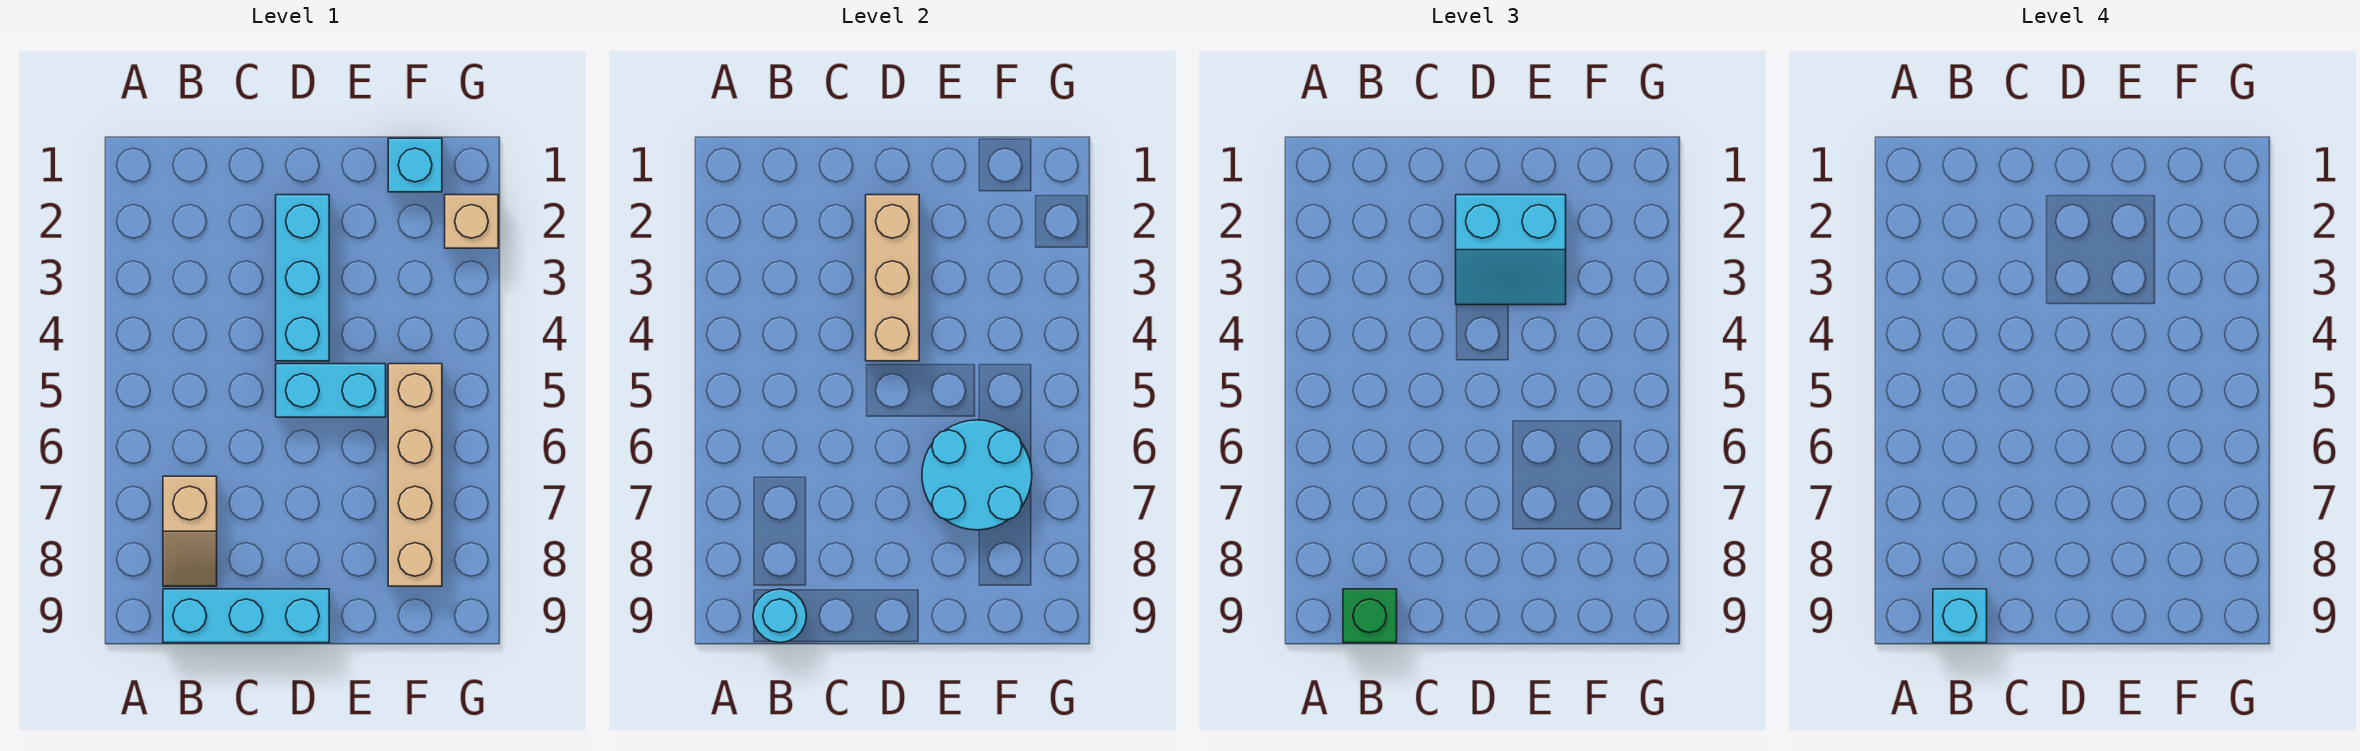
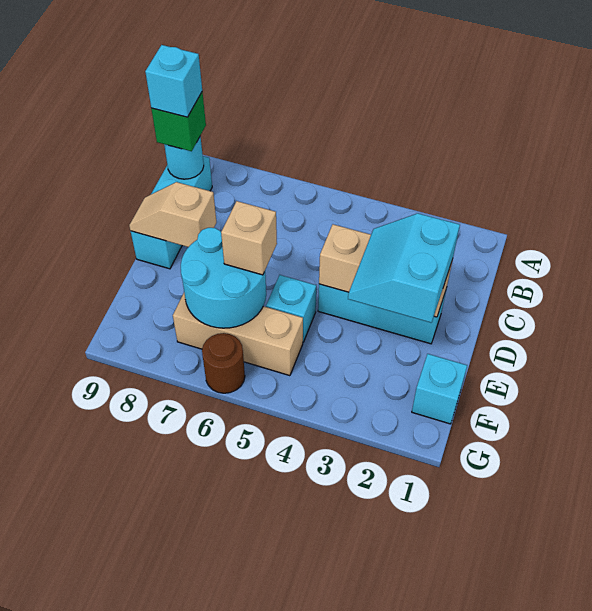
tan 1x2 slope [163,476,217,586] -> tan 1x2 slope moved to [129,182,216,247]
cyan 1x2 brick [276,364,386,417] -> cyan 1x1 brick [266,275,316,342]
tan 1x4 brick [388,364,442,586] -> tan 1x3 brick [173,293,303,376]
tan 1x1 brick [445,195,498,248] -> tan 1x1 brick moved to [221,201,277,275]
none -> brown 1x1 round brick [202,333,245,393]

